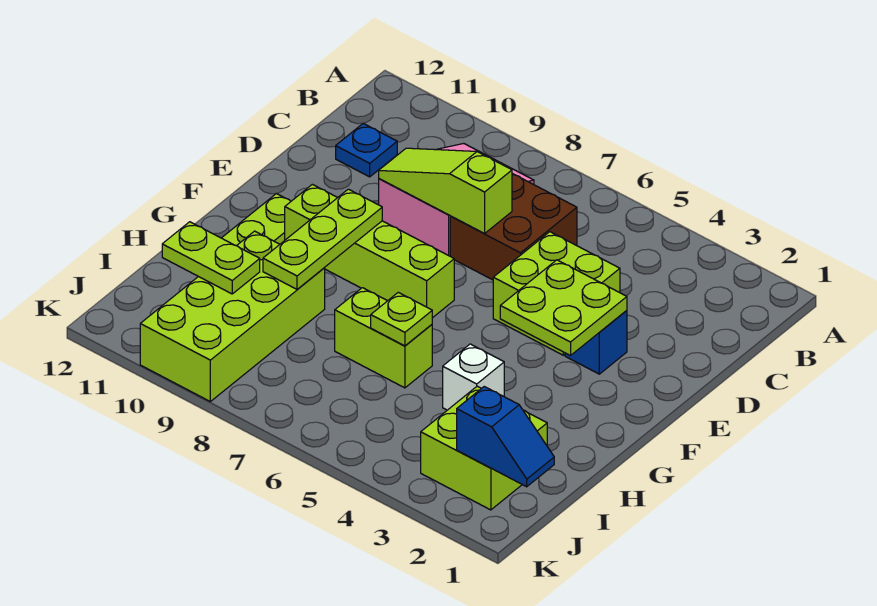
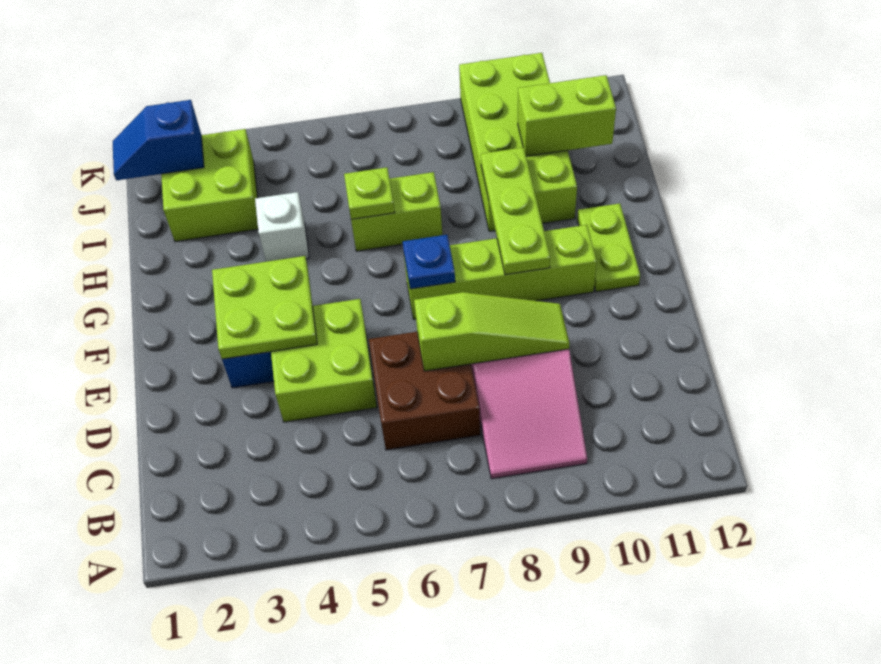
blue 1x1 plate [336,123,397,177] -> blue 1x1 plate moved to [403,235,455,289]
lime 1x2 plate [162,222,260,294] -> lime 1x2 brick [518,75,616,156]

